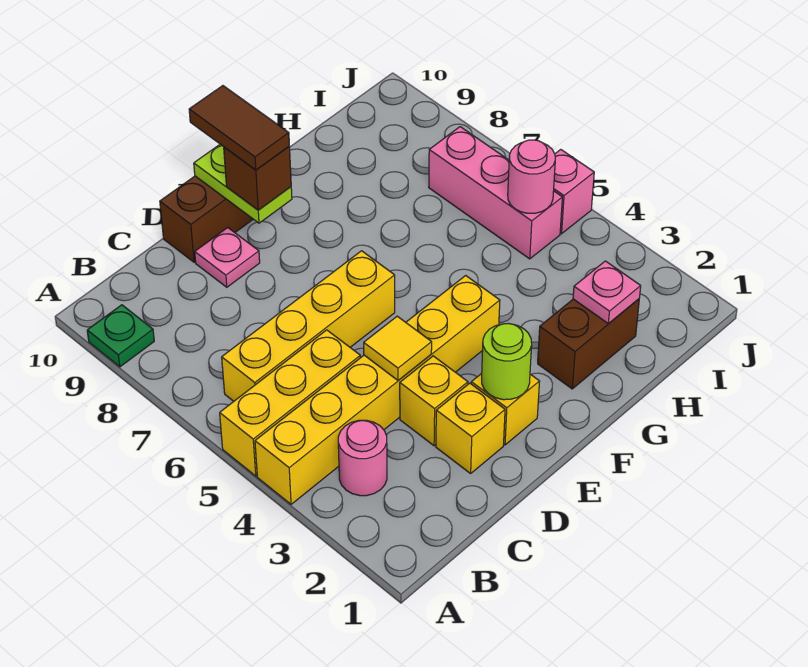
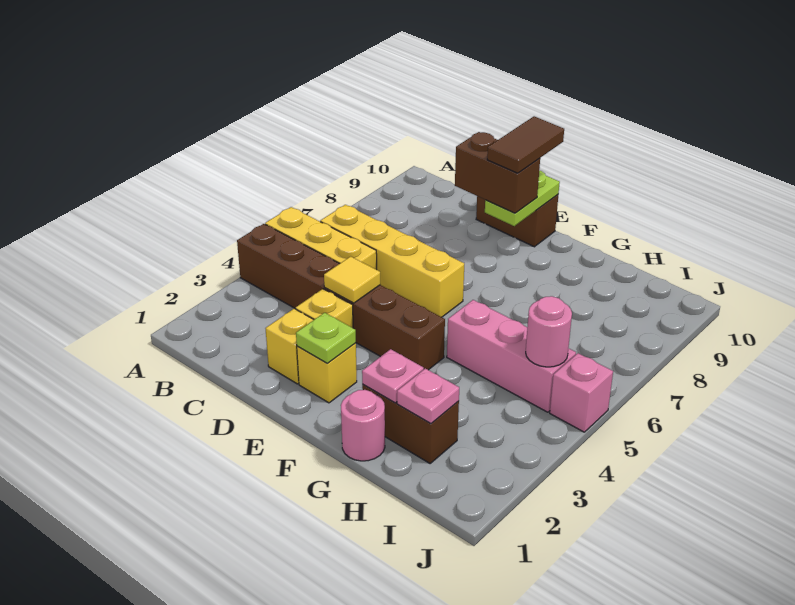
yellow 1x6 brick [255,276,500,504] -> brown 1x6 brick [237,224,445,370]
green 1x1 plate [87,305,154,367] -> none
pink 1x1 round brick [338,420,387,496] -> pink 1x1 round brick moved to [341,390,385,461]
pink 1x1 plate [195,228,260,287] -> pink 1x1 plate moved to [362,349,424,403]
lime 1x1 round brick [482,323,532,400] -> lime 1x1 plate [296,313,356,364]
brown 1x1 brick [224,147,291,210] -> brown 1x2 brick [455,132,540,213]
pink 1x3 brick [429,127,562,259] -> pink 1x3 brick turned to [447,300,576,412]

